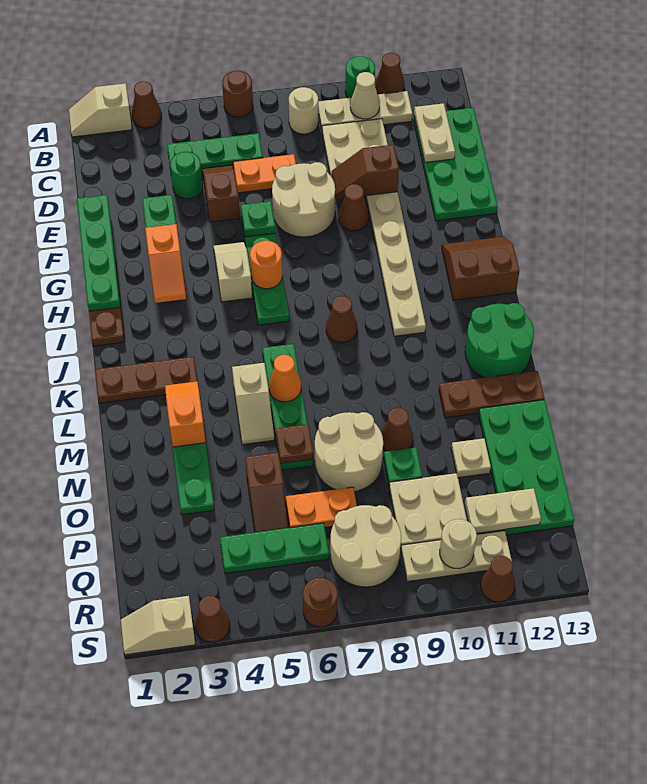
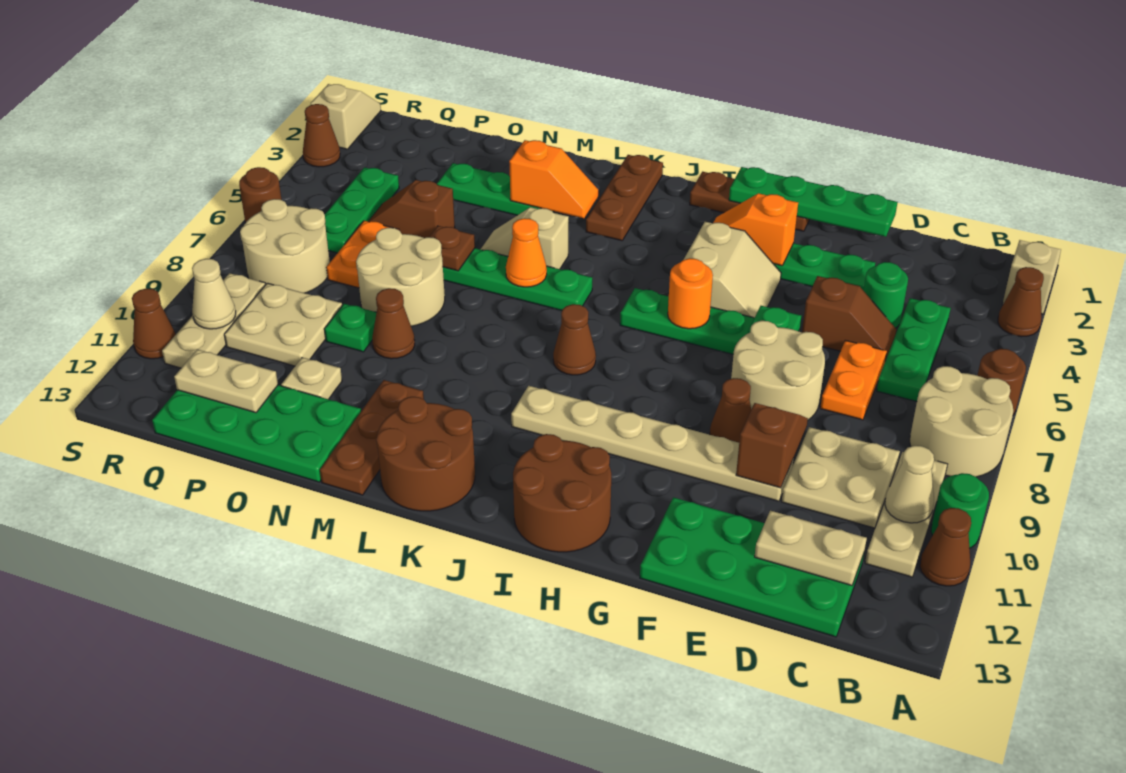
tan 1x1 round brick [289,87,318,134] -> tan 2x2 round brick [910,366,1013,477]
tan 1x2 slope [213,242,252,302] -> tan 2x2 slope [684,222,781,318]
brown 2x2 slope [442,237,519,300] -> brown 2x2 round brick [513,434,611,552]
green 2x2 round brick [465,303,534,378] -> brown 2x2 round brick [376,397,475,511]
tan 1x2 plate [465,488,541,533] -> tan 1x2 plate turned to [174,349,278,413]
tan 1x1 round brick [440,519,477,568] -> tan 1x1 cone [192,259,236,329]

